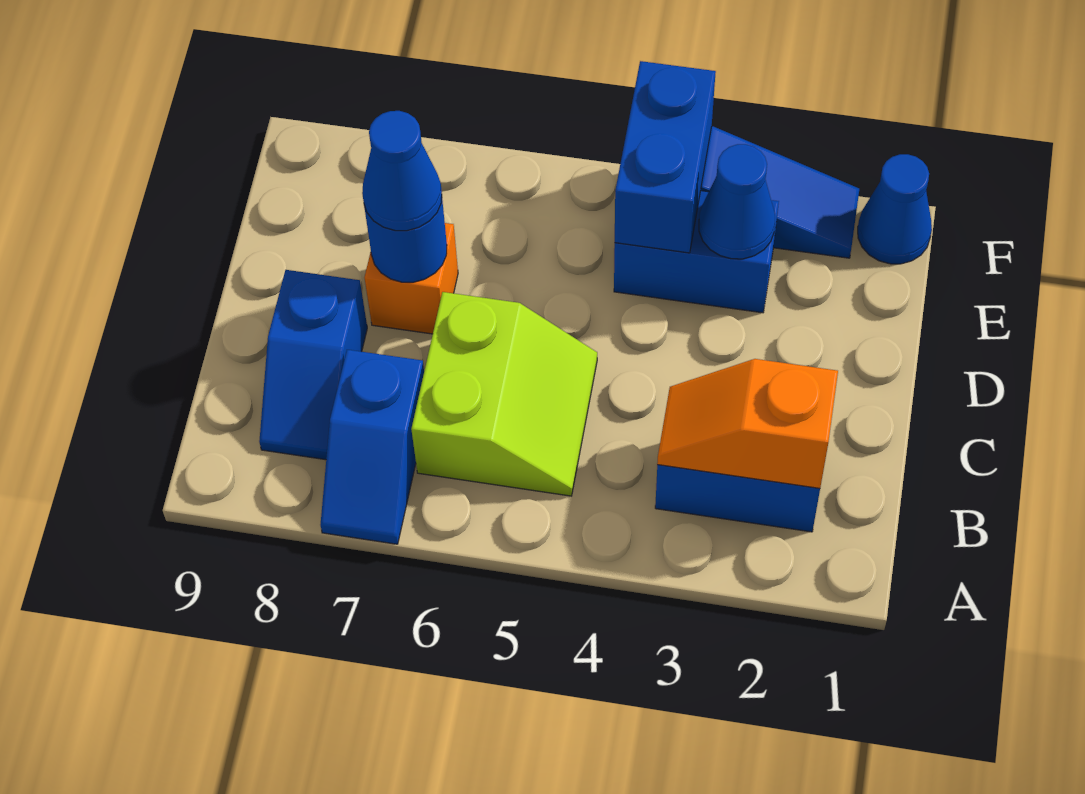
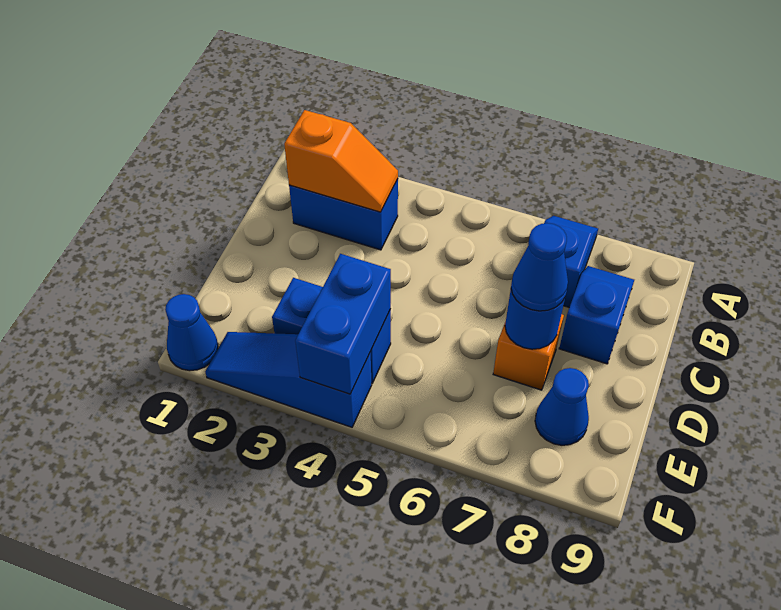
lime 2x2 slope [411,292,597,496] -> none
blue 1x1 cone [699,144,775,259] -> blue 1x1 cone moved to [535,368,589,445]

